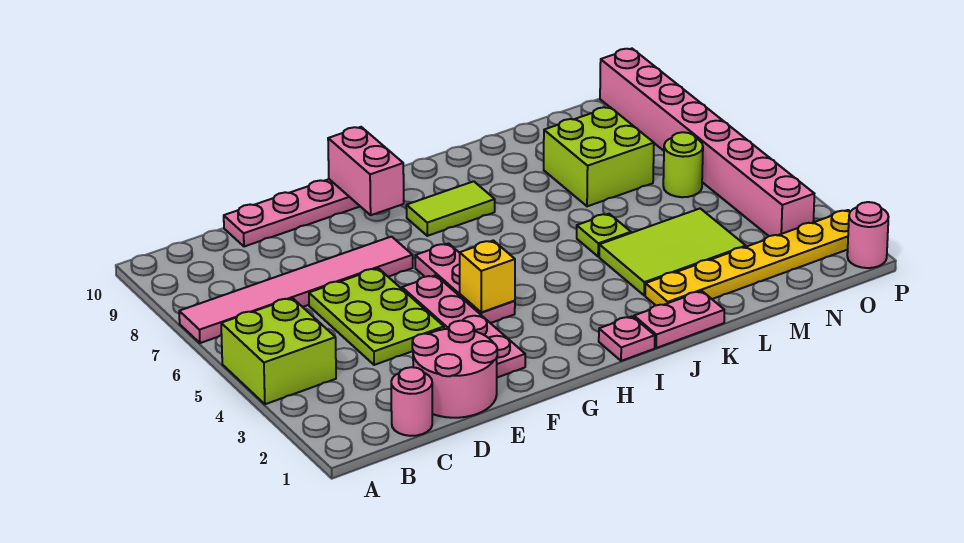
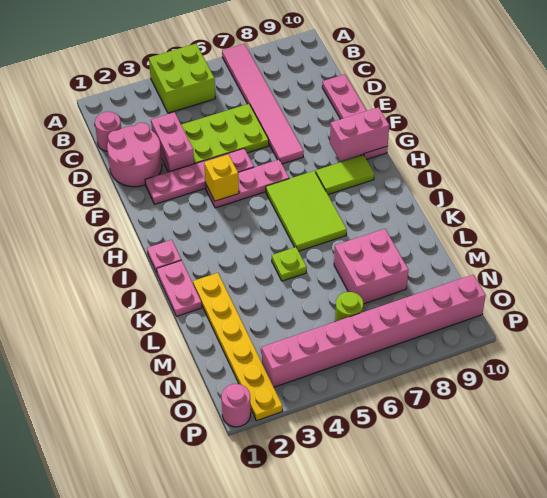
none -> pink 1x2 brick [151,112,194,172]
lime 1x2 tile [406,181,495,236] -> lime 1x2 tile turned to [316,155,374,194]
lime 2x3 tile [599,209,746,296] -> lime 2x3 tile moved to [266,171,347,251]
lime 2x2 brick [544,107,654,206] -> pink 2x2 brick [334,229,408,304]

